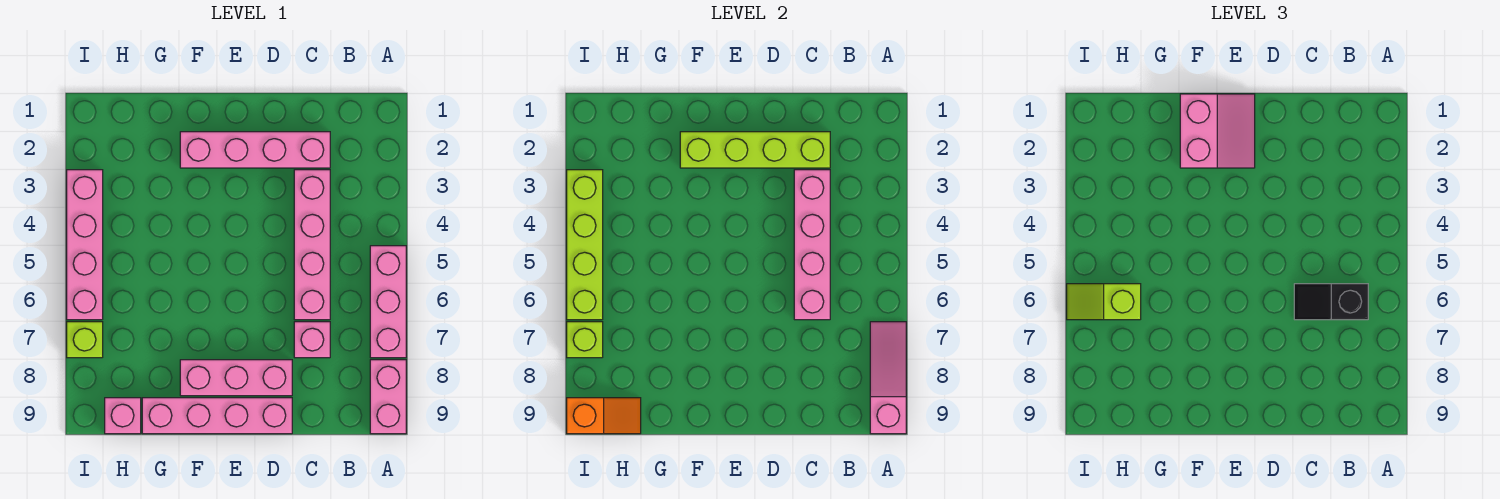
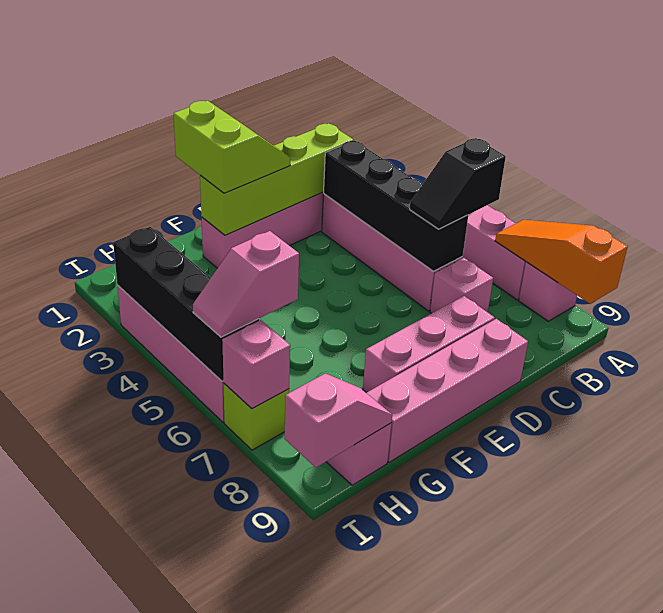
pink 1x3 slope [870,322,906,434] -> orange 1x3 slope [495,220,627,304]
pink 1x2 brick [370,360,406,434] -> pink 1x1 brick [519,262,577,321]
pink 1x4 brick [794,170,830,320] -> black 1x4 brick [324,141,468,271]
pink 2x2 slope [1180,94,1255,168] -> lime 2x2 slope [174,101,291,193]
lime 1x2 slope [1067,284,1141,320] -> pink 1x2 slope [193,231,299,337]
orange 1x2 slope [567,398,641,434] -> pink 1x2 slope [285,373,392,467]
lime 1x4 brick [567,170,603,320] -> black 1x4 brick [113,227,259,381]
lime 1x1 brick [567,322,603,358] -> pink 1x1 brick [222,320,290,409]

